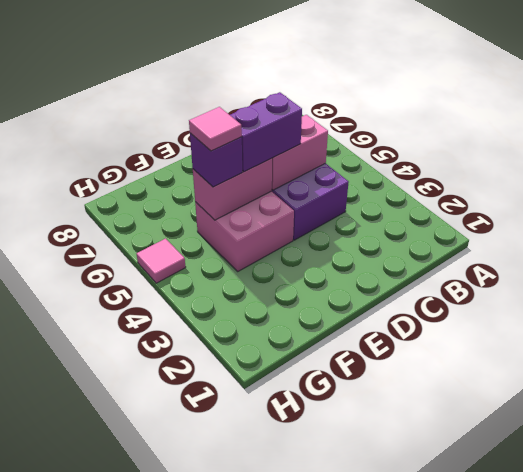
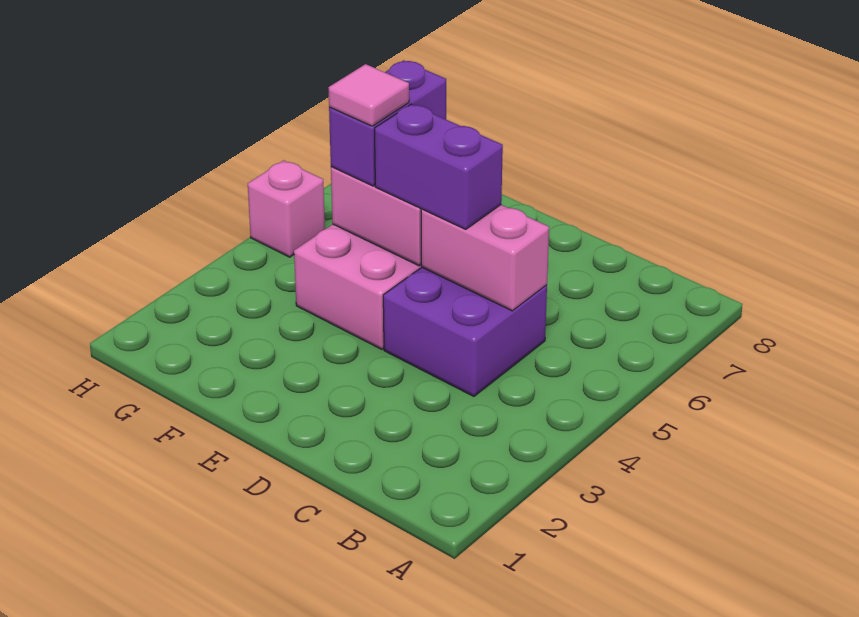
purple 1x1 brick [190,133,242,187] -> purple 1x2 brick [329,60,446,186]
pink 1x1 tile [137,238,186,283] -> pink 1x1 brick [248,160,325,257]

